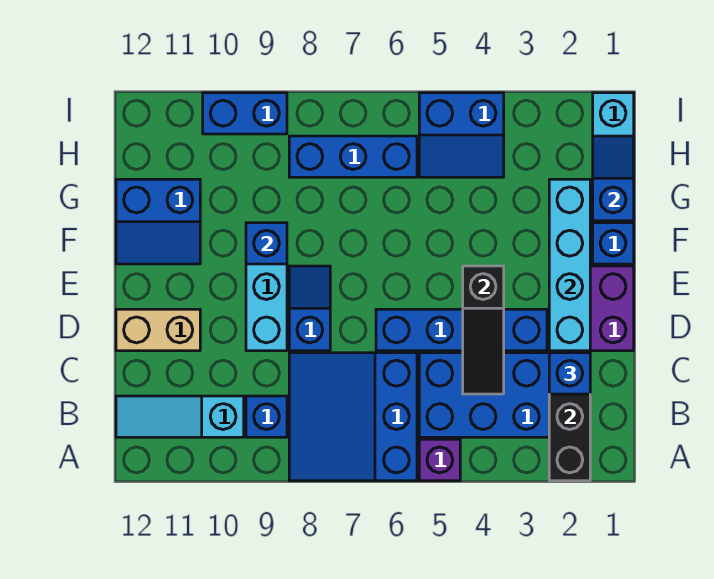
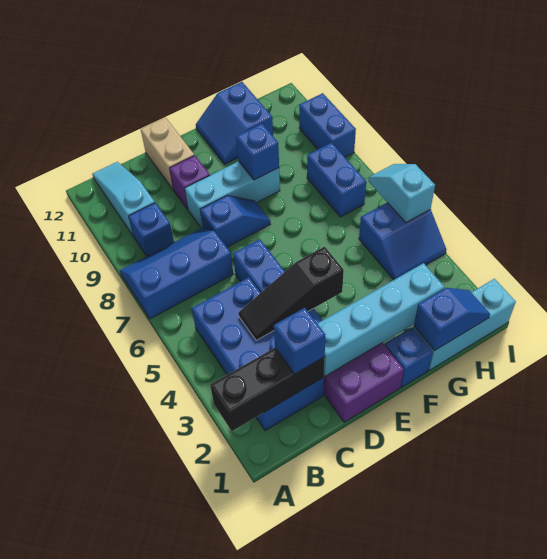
purple 1x1 brick [419,439,460,481] -> purple 1x1 brick moved to [170,155,210,209]
blue 3x3 slope [289,353,417,481] -> blue 2x3 slope [120,228,233,319]
blue 2x2 slope [419,93,504,177] -> blue 2x2 slope turned to [359,203,446,280]
blue 1x3 brick [289,136,417,177] -> blue 1x2 brick [307,143,366,217]
none -> cyan 1x2 slope [369,164,435,223]

